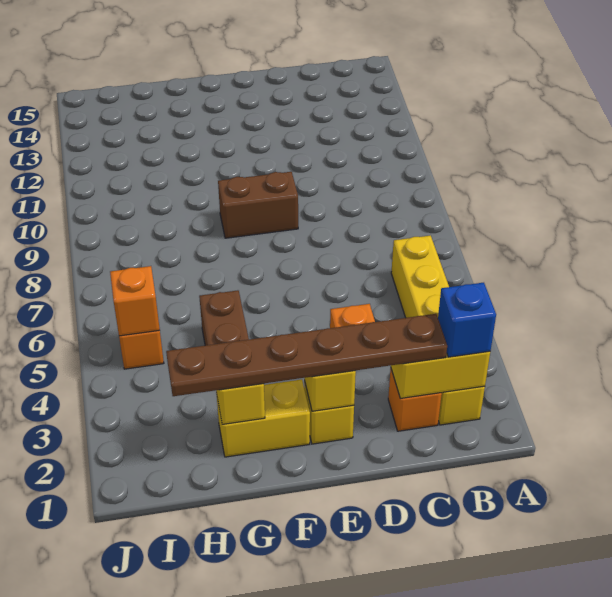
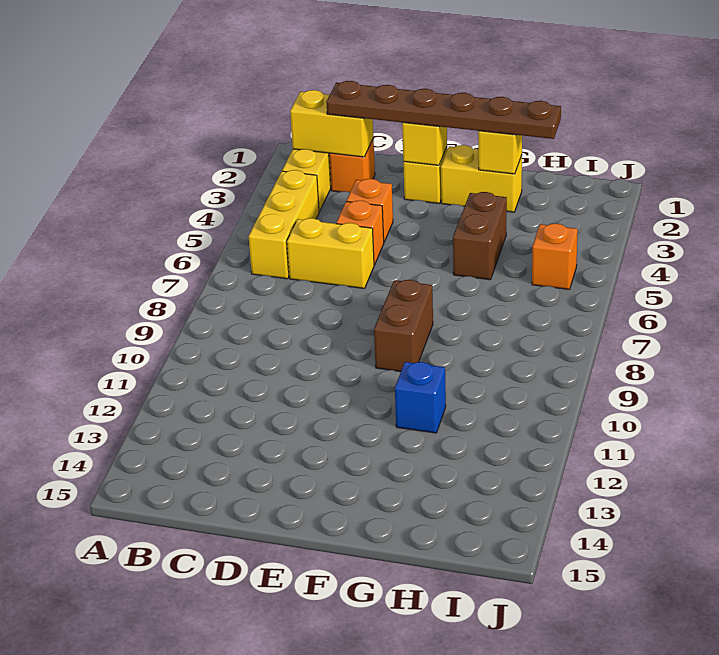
blue 1x1 brick [438,283,496,357] -> blue 1x1 brick moved to [395,362,446,433]
none -> yellow 1x2 brick [287,218,374,288]
brown 1x2 brick [218,172,298,238] -> brown 1x2 brick turned to [374,280,433,371]
orange 1x1 brick [110,266,160,336] -> orange 1x1 brick moved to [336,201,384,265]

